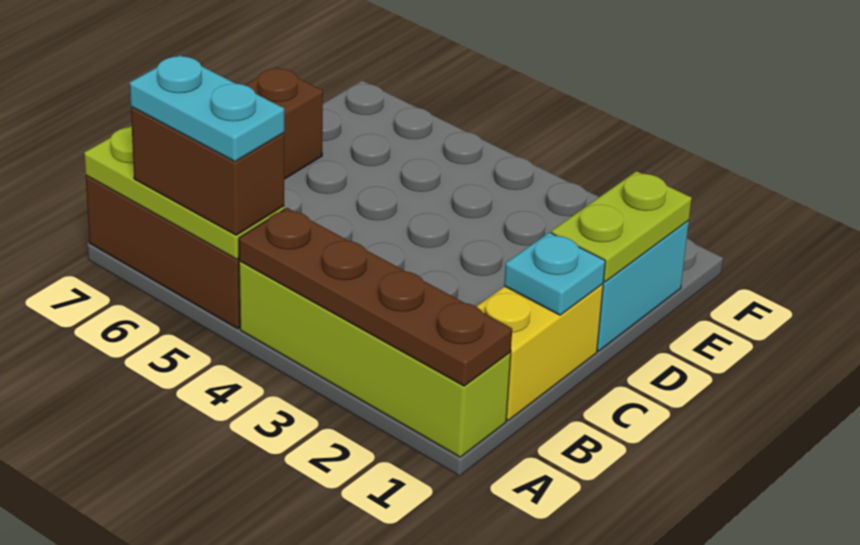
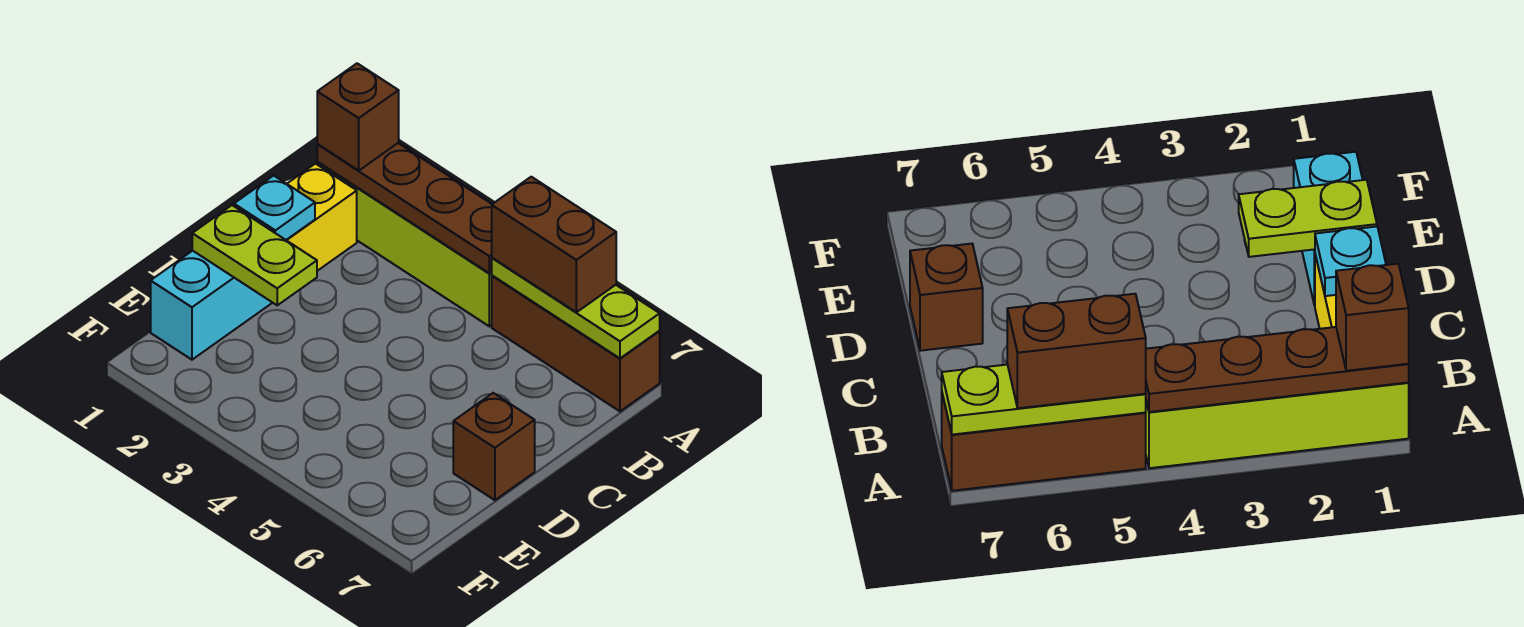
none -> brown 1x1 brick [317,63,399,170]
cyan 1x2 plate [130,55,284,162] -> none
lime 1x2 plate [551,171,692,282] -> lime 1x2 plate turned to [192,205,317,305]

